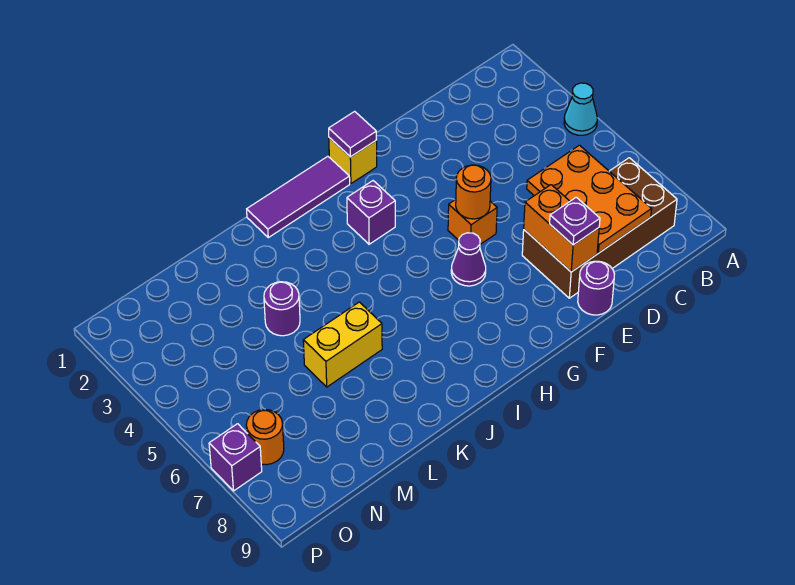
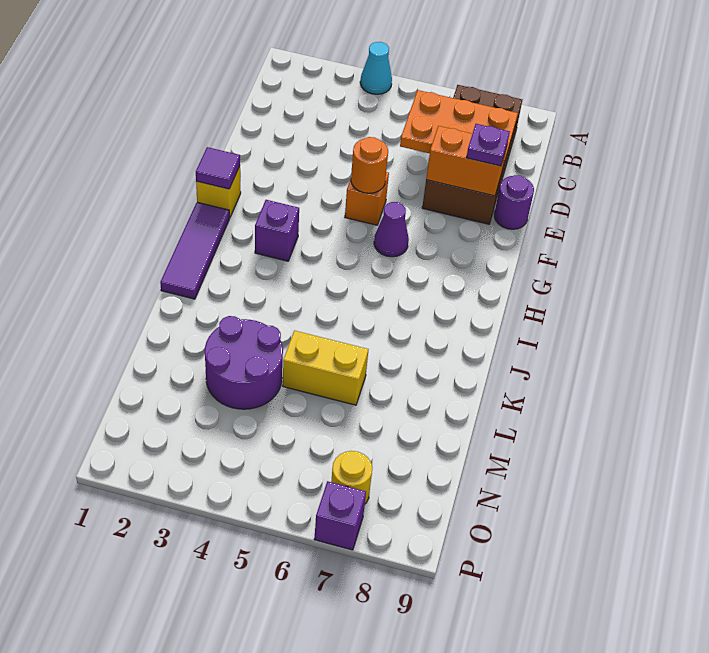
yellow 1x2 brick [303,302,382,387] -> yellow 1x2 brick turned to [283,331,369,405]
purple 1x1 round brick [264,282,300,336] -> purple 2x2 round brick [205,316,283,409]
orange 1x1 round brick [246,410,284,465] -> yellow 1x1 round brick [331,451,372,504]

